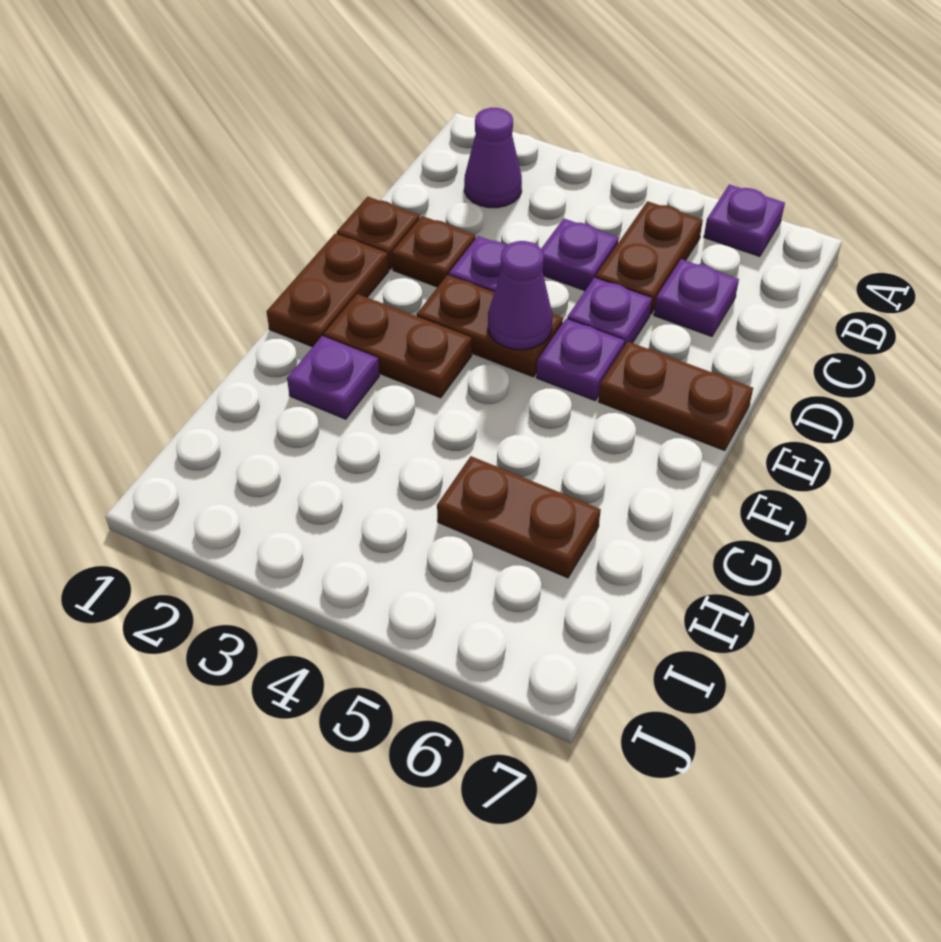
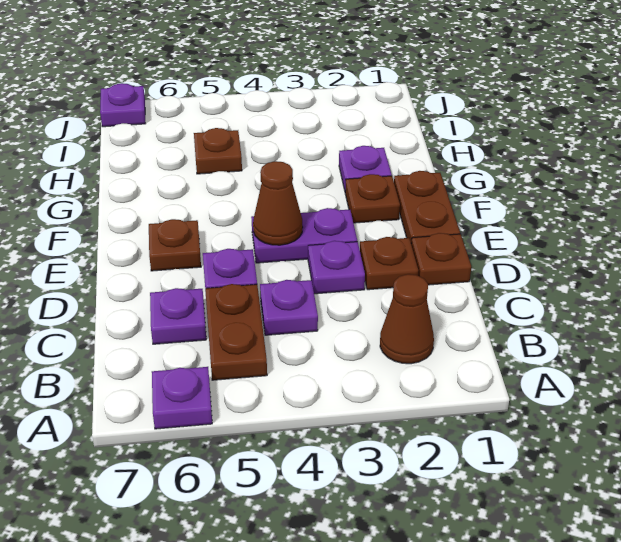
purple 1x1 cone [464,108,522,208] -> brown 1x1 cone [380,274,434,364]
brown 1x2 plate [417,275,563,377] -> purple 1x2 plate [251,208,357,263]
purple 1x1 cone [488,241,552,350] -> brown 1x1 cone [253,161,303,245]
purple 1x1 plate [536,319,625,401] -> purple 1x1 plate moved to [100,83,145,127]
brown 1x2 plate [598,342,753,451] -> brown 1x1 plate [149,219,201,271]
brown 1x2 plate [324,294,472,398] -> brown 1x1 plate [345,174,400,223]
brown 1x2 plate [437,456,601,578] -> brown 1x1 plate [194,128,242,174]

